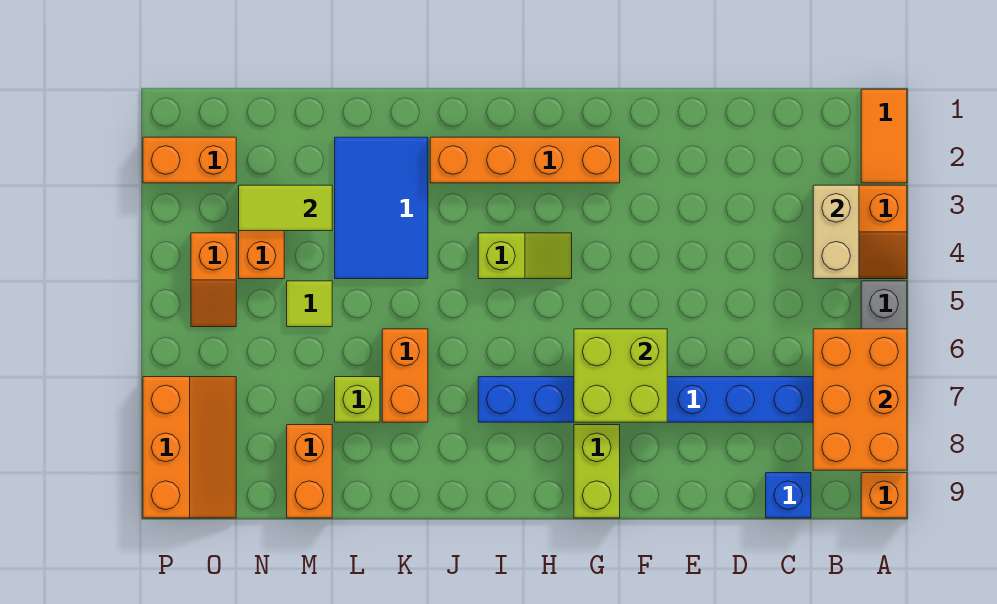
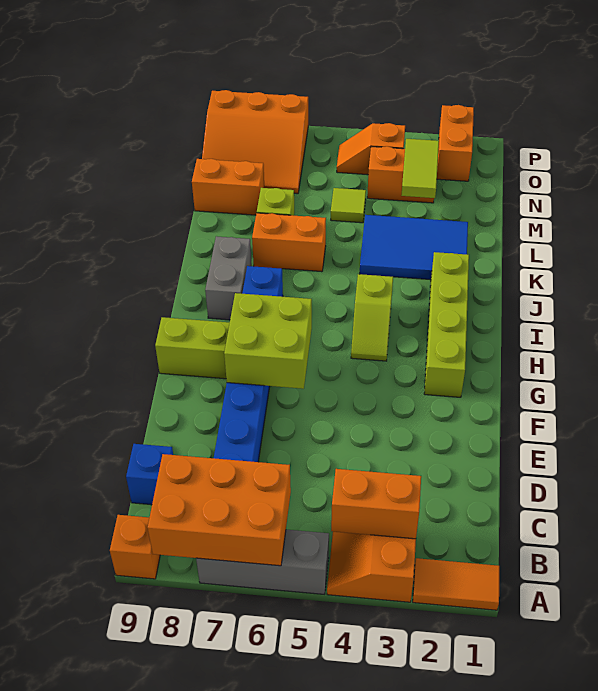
tan 1x2 brick [813,185,859,279] -> orange 1x2 brick [331,469,421,539]
orange 1x4 brick [430,137,620,183] -> lime 1x4 brick [424,252,469,397]
none -> grey 1x2 brick [205,236,252,320]
orange 2x3 slope [143,377,236,518] -> orange 3x3 slope [202,90,308,194]

